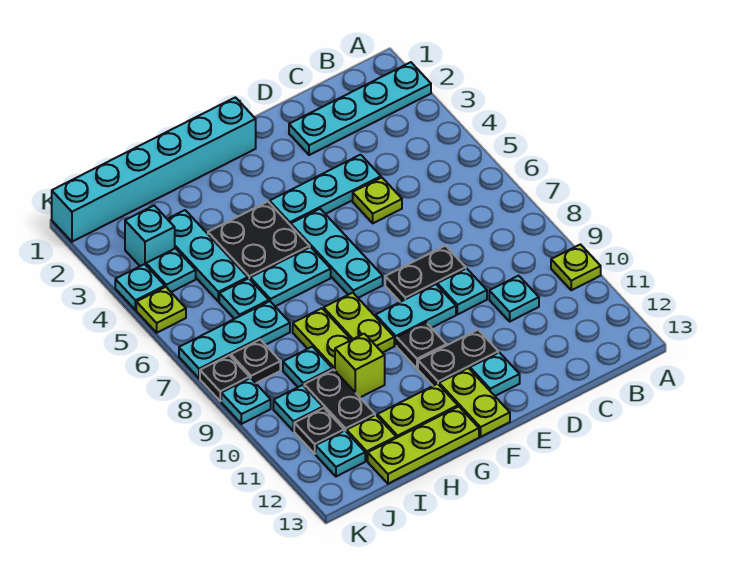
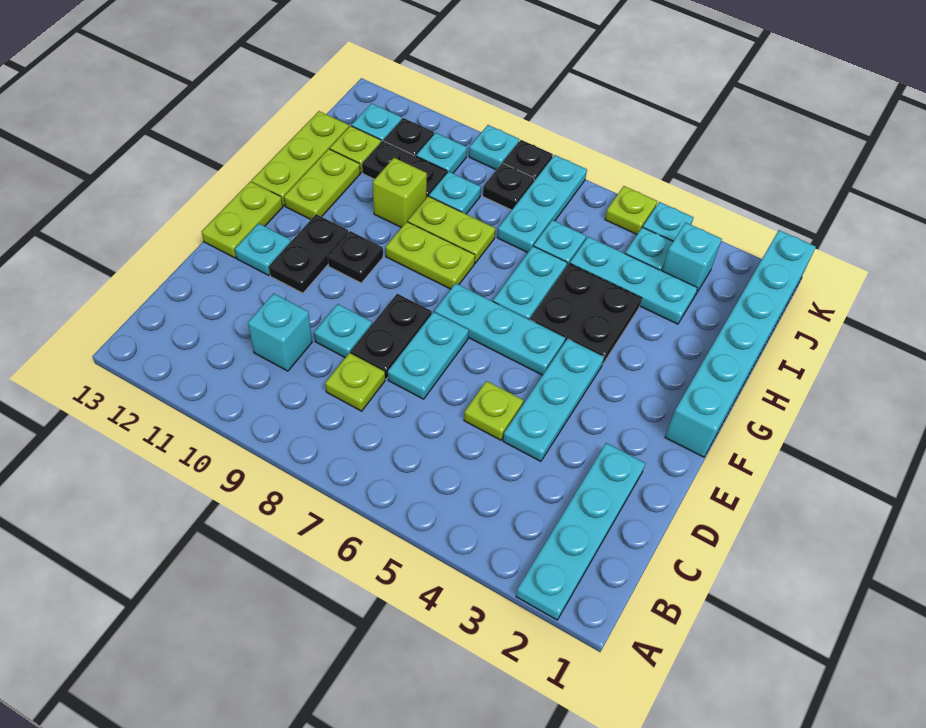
lime 1x1 plate [551,244,601,290] -> lime 1x1 plate moved to [325,353,385,411]
cyan 1x1 plate [489,276,539,321] -> cyan 1x1 brick [248,293,312,371]
cyan 1x2 plate [376,284,456,346] -> cyan 1x2 plate moved to [388,312,469,399]
lime 1x2 plate [439,368,510,437] -> lime 1x2 plate turned to [202,182,283,258]

